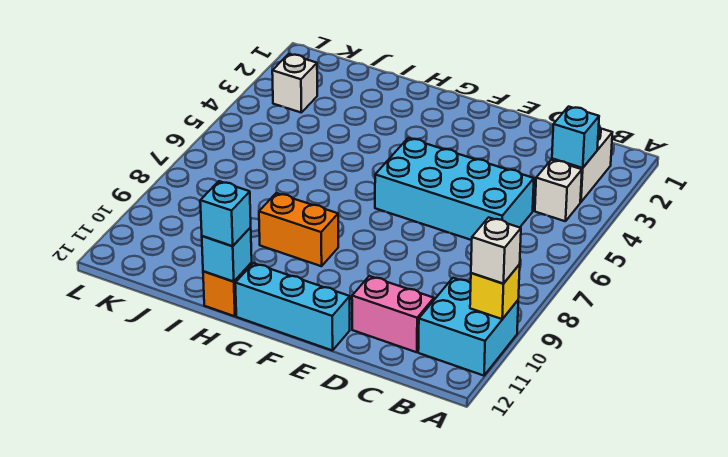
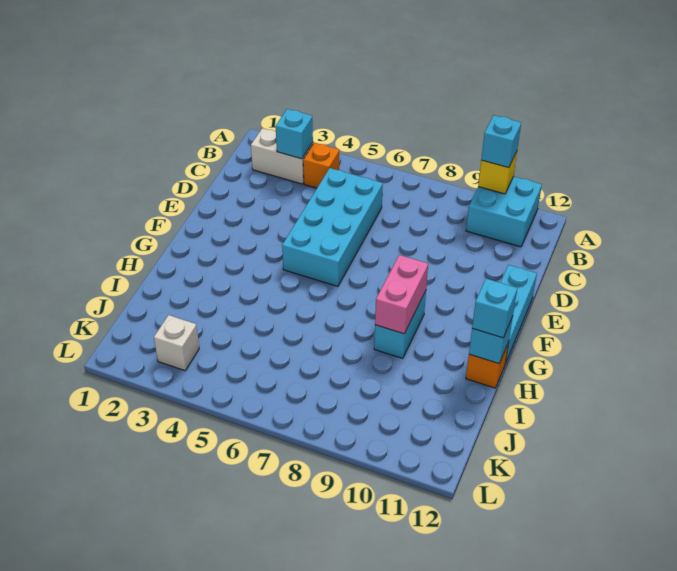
white 1x1 brick [471,218,521,284] -> cyan 1x1 brick [481,115,521,168]
white 1x1 brick [535,160,582,221] -> orange 1x1 brick [303,143,339,188]
pink 1x2 brick [352,276,434,352] -> pink 1x2 brick moved to [375,255,428,334]
orange 1x2 brick [259,193,338,266] -> cyan 1x2 brick [374,291,426,359]

